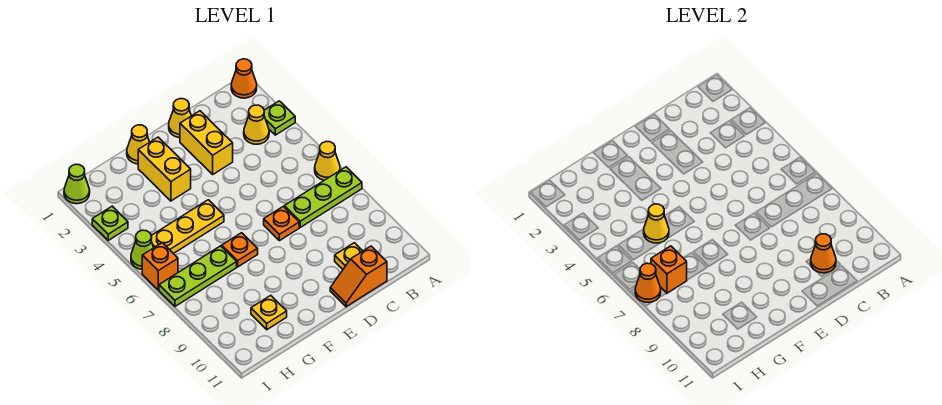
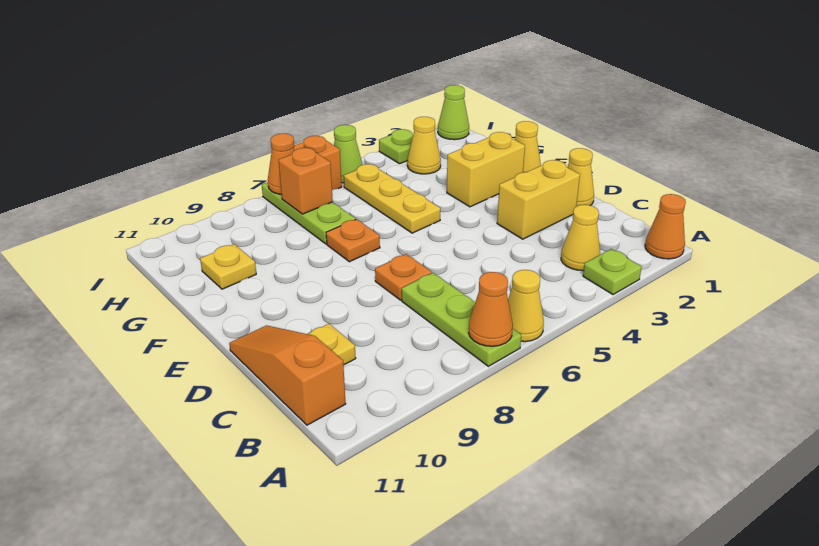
orange 1x1 cone [811,234,836,273] -> orange 1x1 cone moved to [469,272,513,346]
orange 1x2 slope [330,246,387,307] -> orange 1x3 slope [229,325,346,425]
yellow 1x1 cone [644,204,669,243] -> yellow 1x1 cone moved to [407,117,441,174]

